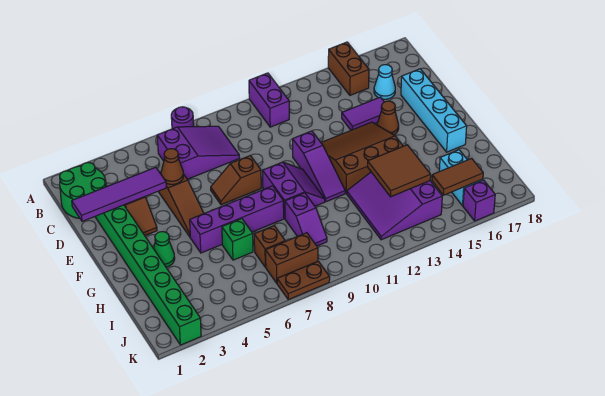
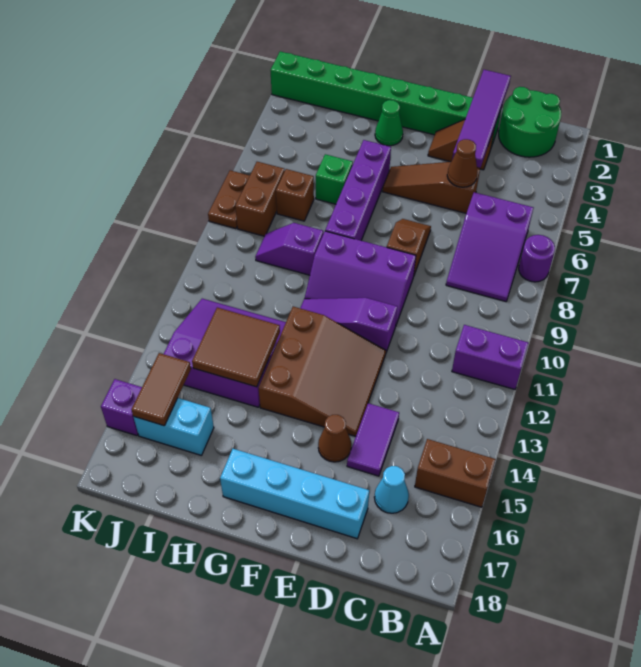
purple 2x2 slope [263,162,325,218] -> purple 2x3 slope [305,231,416,327]

